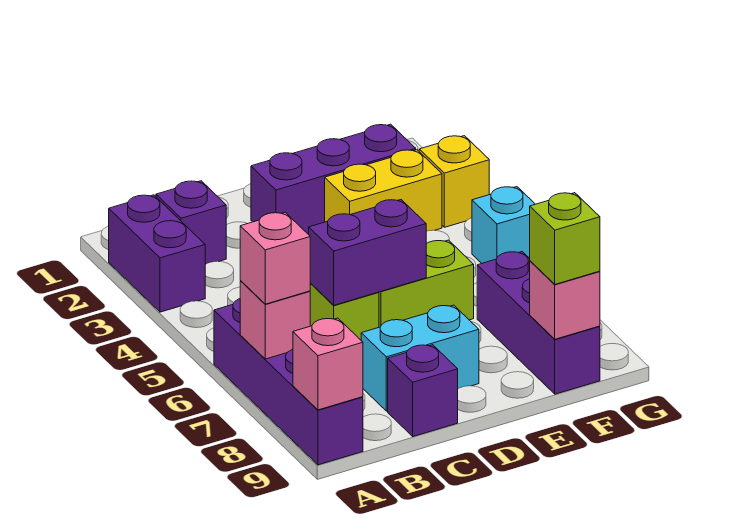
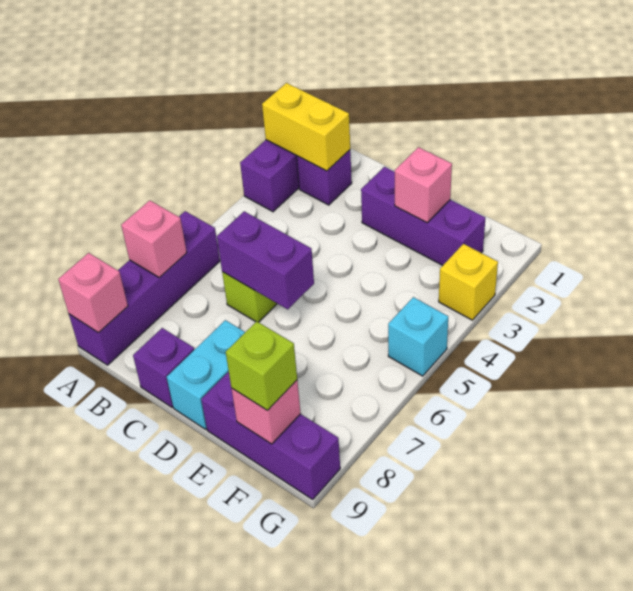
pink 1x1 brick [240,212,310,304] -> pink 1x1 brick moved to [395,147,452,223]
cyan 1x2 brick [361,305,479,411] -> cyan 1x2 brick turned to [167,320,245,429]
lime 1x2 brick [378,240,474,327] -> none
yellow 1x2 brick [325,150,442,231] -> yellow 1x2 brick moved to [262,83,350,171]
purple 1x3 brick [477,252,600,394] -> purple 1x3 brick turned to [201,372,340,499]

